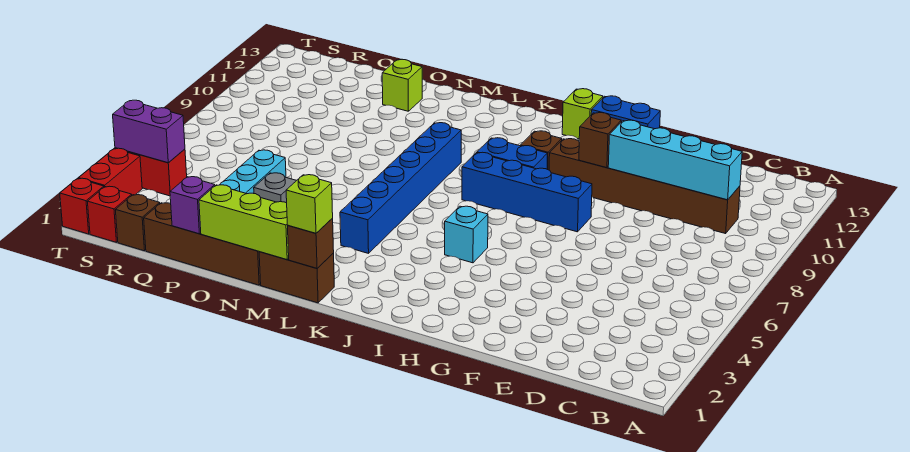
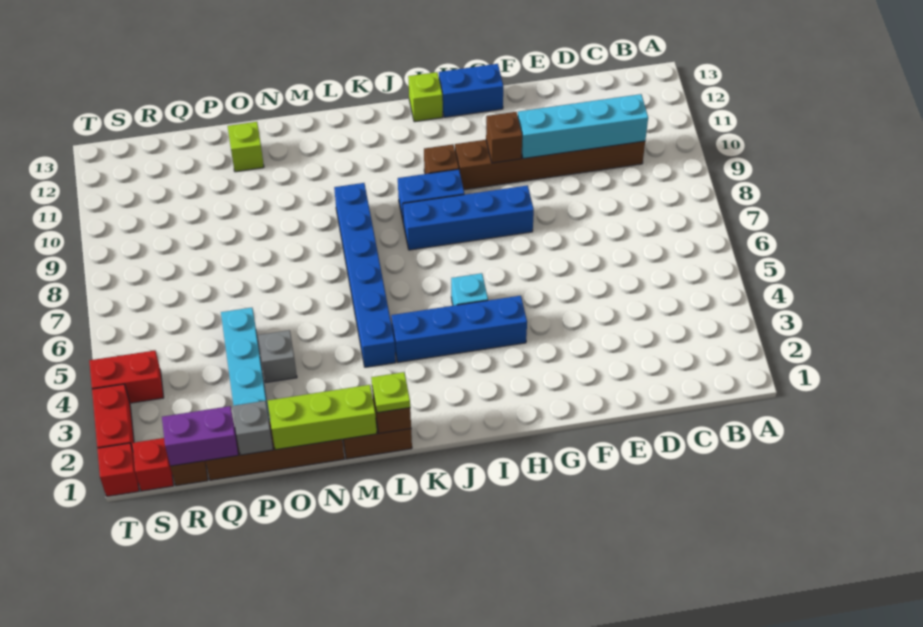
none -> blue 1x4 brick [391,296,527,362]
lime 1x1 brick [286,175,333,233] -> lime 1x1 plate [371,372,410,413]
purple 1x1 brick [170,177,215,234] -> grey 1x1 brick [232,401,273,455]
purple 1x2 brick [113,100,185,163] -> purple 1x2 brick moved to [162,406,238,466]

